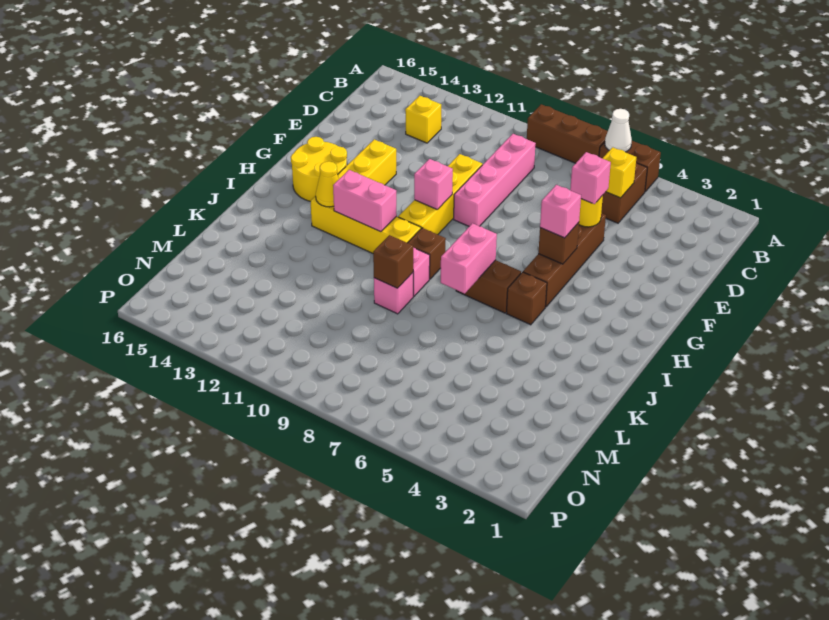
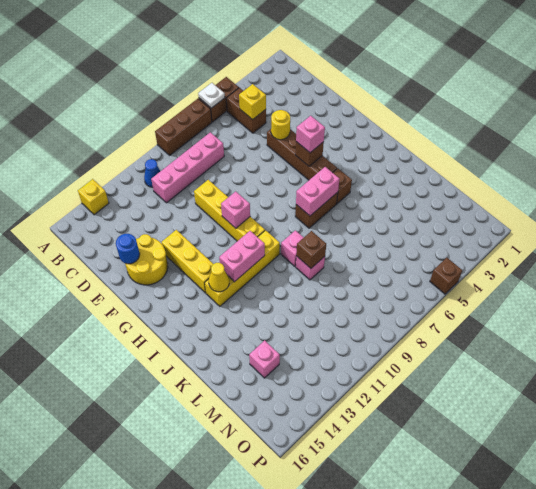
white 1x1 cone [605,109,632,152] -> white 1x1 plate [198,83,225,108]
none -> blue 1x1 cone [144,159,160,187]
pink 1x4 brick [454,134,536,226] -> pink 1x4 brick turned to [151,132,224,203]
yellow 1x1 brick [405,96,441,143] -> yellow 1x1 brick moved to [78,179,109,215]
pink 1x1 brick [570,152,611,204] -> pink 1x1 brick moved to [249,340,280,378]
none -> blue 1x1 round brick [116,234,140,264]
yellow 2x2 round brick [291,137,347,201] -> yellow 2x2 round brick moved to [125,234,168,285]
pink 1x2 brick [441,223,497,293] -> pink 1x2 brick turned to [296,167,340,216]
brown 1x1 brick [408,228,446,279] -> brown 1x1 brick moved to [430,258,462,294]

